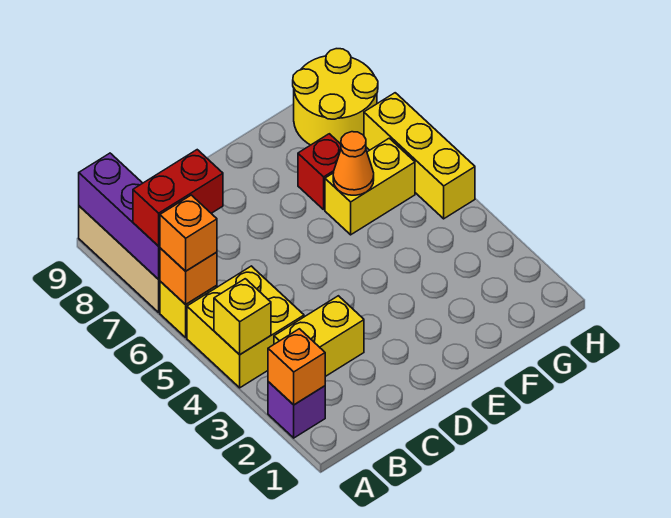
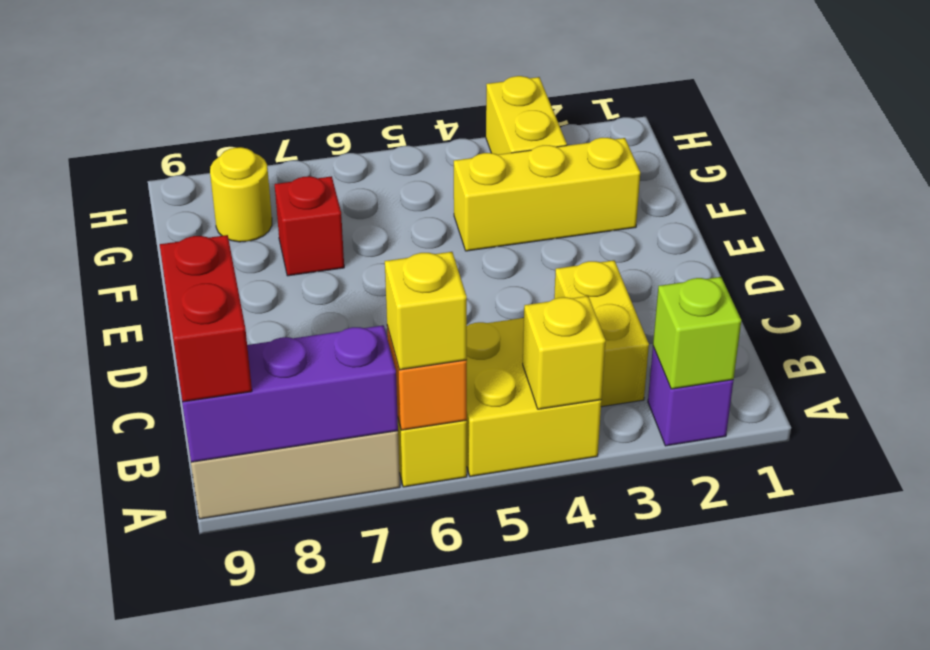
orange 1x1 brick [268,329,325,405] -> lime 1x1 brick [653,277,741,389]
orange 1x1 brick [160,195,217,271] -> yellow 1x1 brick [385,252,467,370]
red 1x2 brick [133,150,223,246] -> red 1x2 brick moved to [160,235,252,402]
yellow 1x2 brick [325,138,415,235] -> yellow 1x2 brick moved to [486,76,567,155]
orange 1x1 cone [333,132,374,195] -> none
yellow 2x2 round brick [293,49,378,145] -> yellow 1x1 round brick [210,147,272,242]
yellow 1x3 brick [364,93,475,219] -> yellow 1x3 brick moved to [454,138,640,251]

